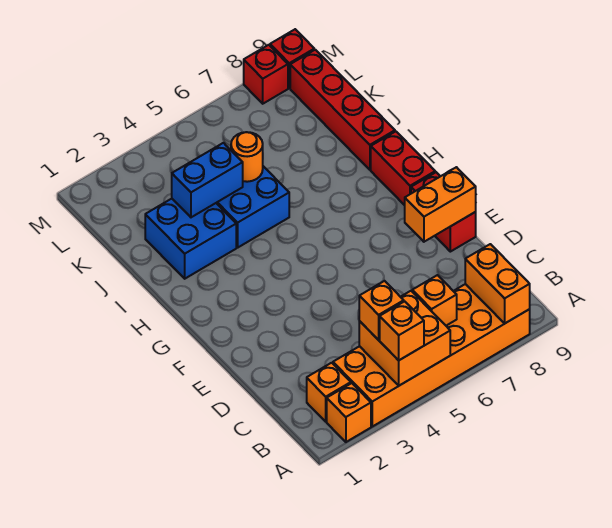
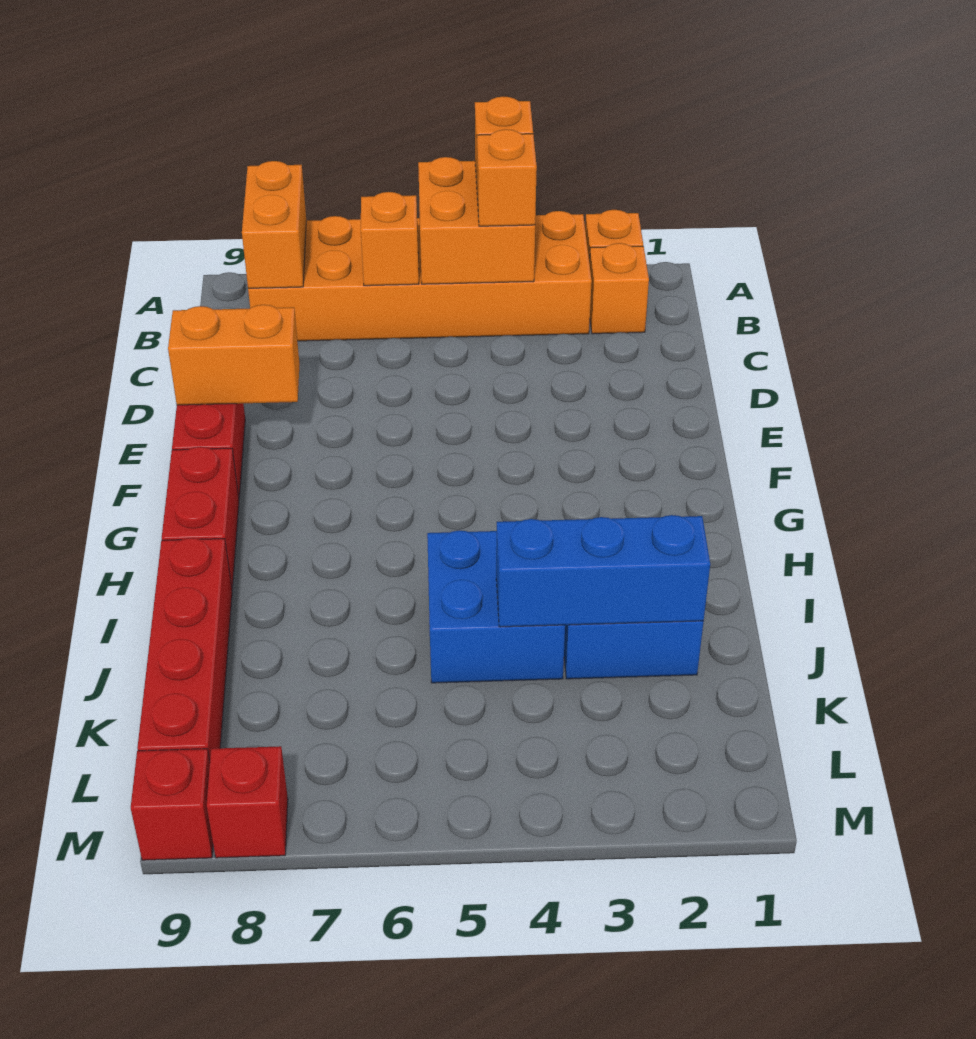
blue 1x2 brick [172,143,243,217] -> blue 1x3 brick [496,515,710,627]
orange 1x1 round brick [231,132,263,182] -> none

